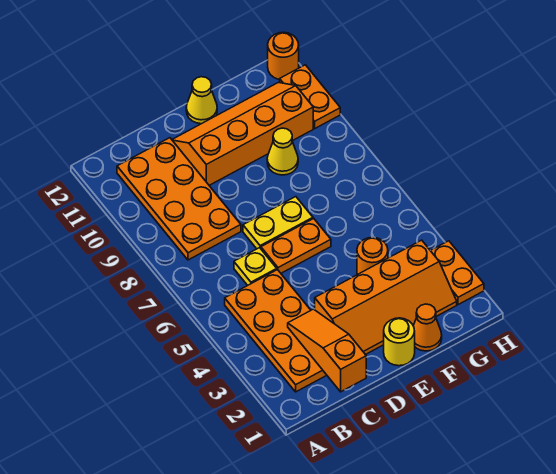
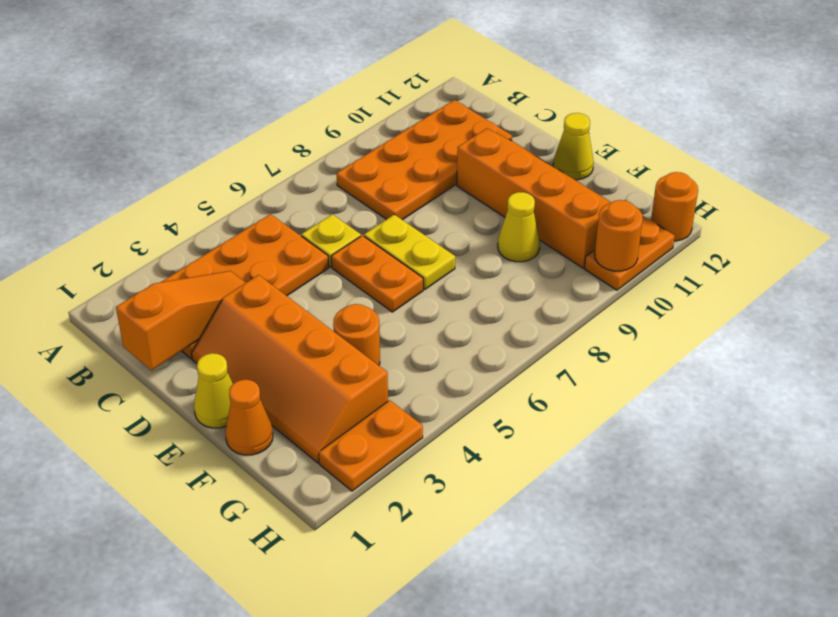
yellow 1x1 round brick [384,318,415,366] -> yellow 1x1 cone [194,353,233,428]
none -> orange 1x1 round brick [595,200,643,271]

